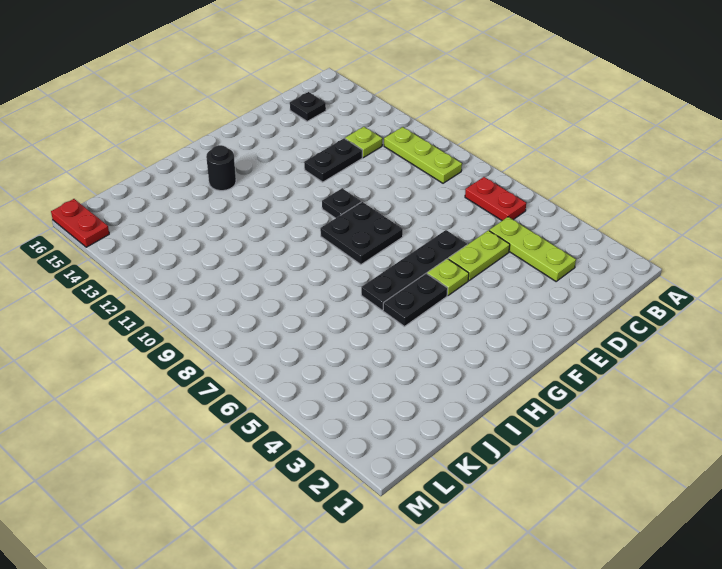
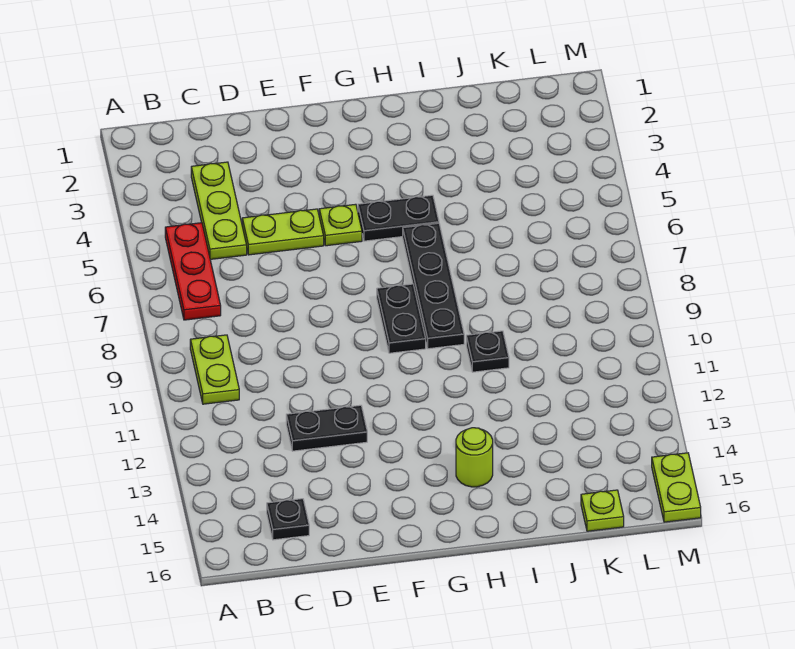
red 1x2 plate [465,177,526,221] -> red 1x3 plate [165,223,221,320]
lime 1x3 plate [384,127,462,183] -> lime 1x2 plate [190,335,239,404]
lime 1x1 plate [345,127,382,158] -> lime 1x1 plate moved to [581,490,624,531]
black 1x4 plate [361,230,467,310] -> black 1x4 plate turned to [403,223,464,349]
black 2x2 plate [320,202,403,265] -> black 1x2 plate [377,284,426,353]
black 1x1 plate [322,188,361,218] -> black 1x1 plate moved to [466,331,509,372]
black 1x1 round brick [206,145,236,191] -> lime 1x1 round brick [456,428,493,487]
red 1x2 plate [51,199,109,247] -> lime 1x2 plate [652,453,701,522]

